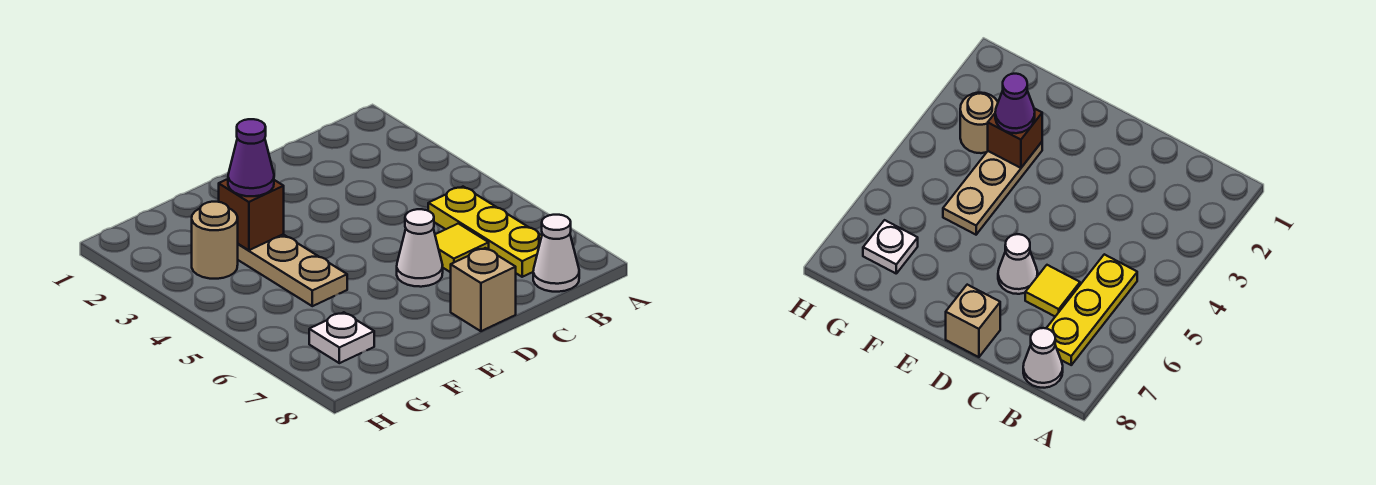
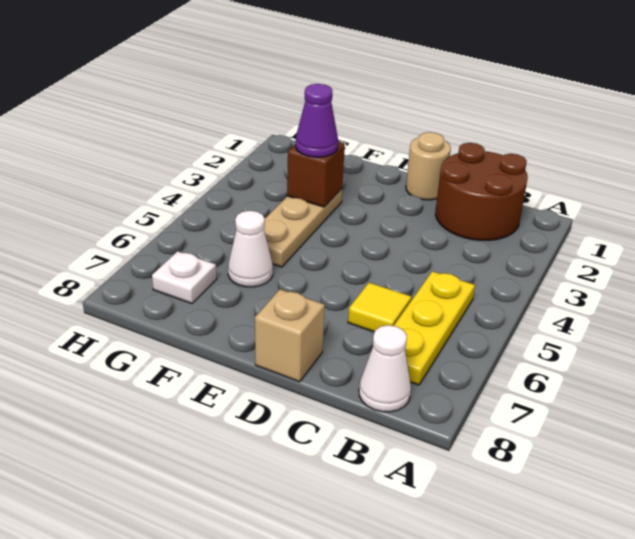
none -> brown 2x2 round brick [436,143,528,240]
white 1x1 cone [397,209,443,287] -> white 1x1 cone moved to [228,211,273,287]
tan 1x1 round brick [192,202,238,279] -> tan 1x1 round brick moved to [406,132,451,200]

